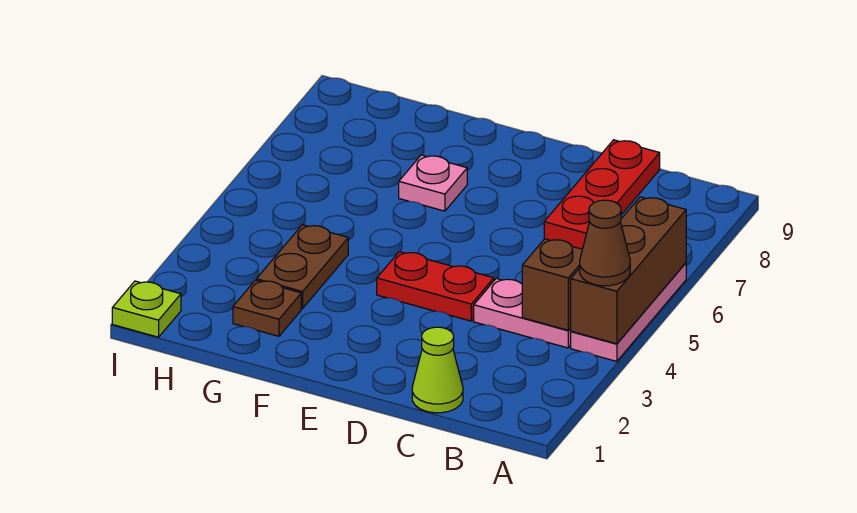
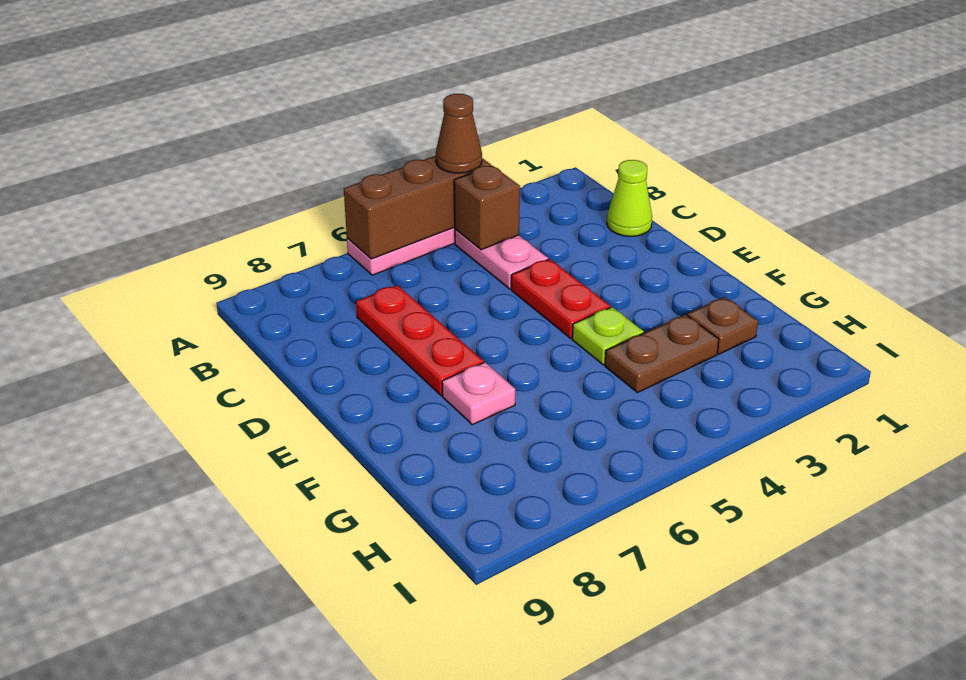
red 1x3 plate [544,140,660,249] -> red 1x3 plate turned to [356,285,484,396]
lime 1x1 plate [112,281,181,337] -> lime 1x1 plate moved to [572,307,644,365]

